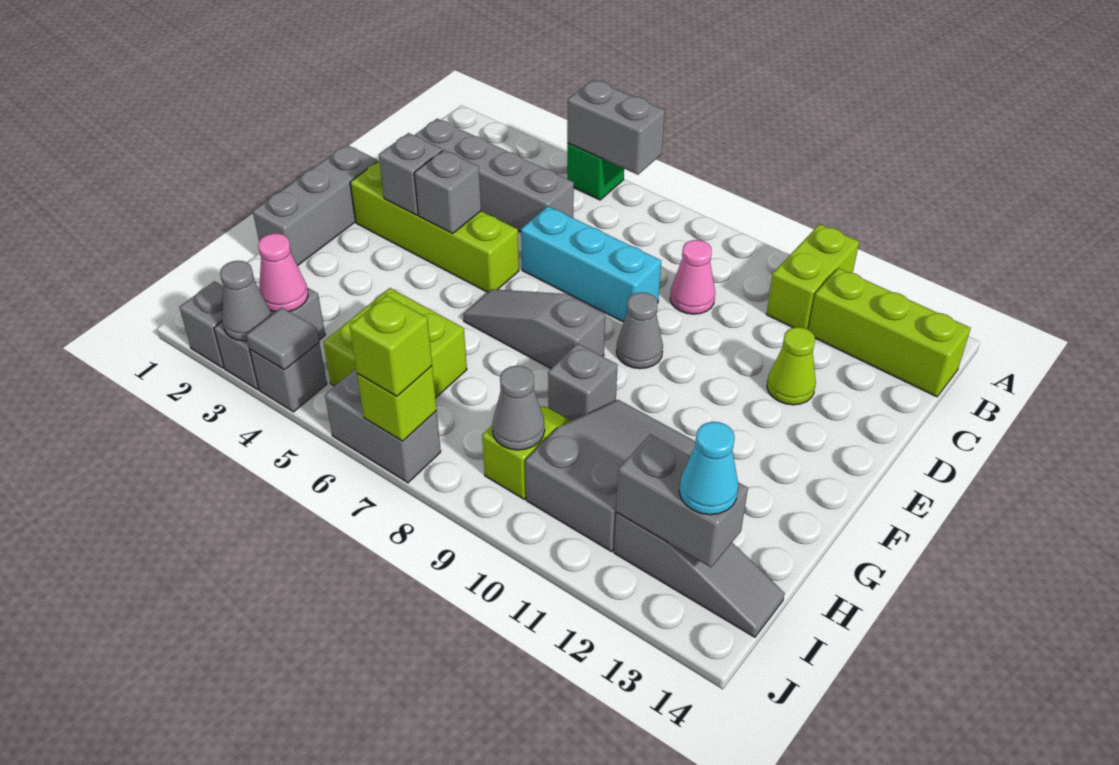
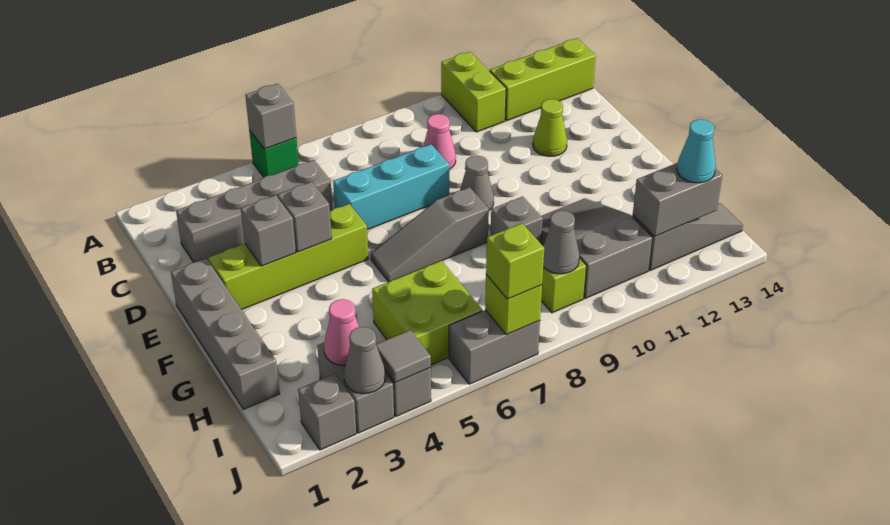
grey 1x2 brick [567,80,665,175] -> grey 1x1 brick [245,84,296,149]
grey 1x3 brick [253,145,378,266] -> grey 1x4 brick [171,259,280,409]

